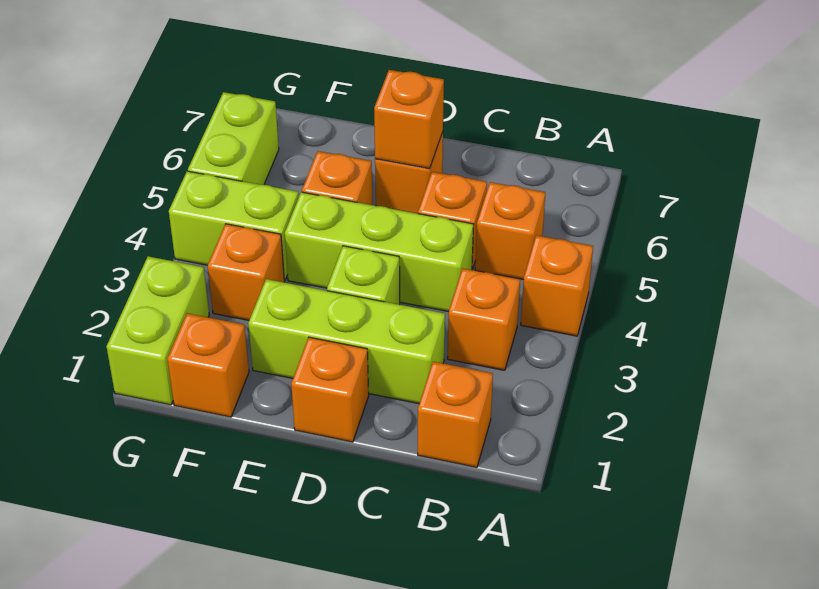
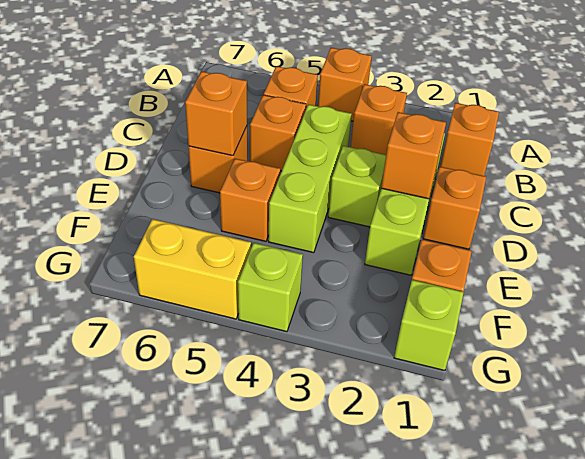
orange 1x1 brick [208,224,284,320] -> orange 1x1 brick moved to [381,112,446,199]
lime 1x2 brick [169,171,299,280] -> lime 1x1 brick [238,243,303,332]
lime 1x2 brick [106,256,209,405] -> lime 1x1 brick [394,280,464,371]
lime 1x2 brick [188,92,279,185] -> yellow 1x2 brick [134,219,251,319]

